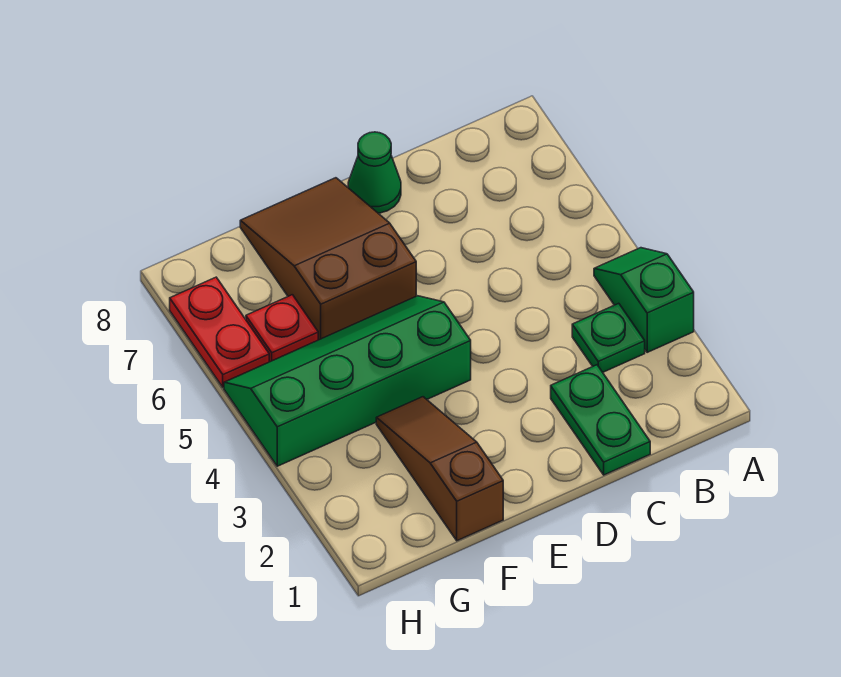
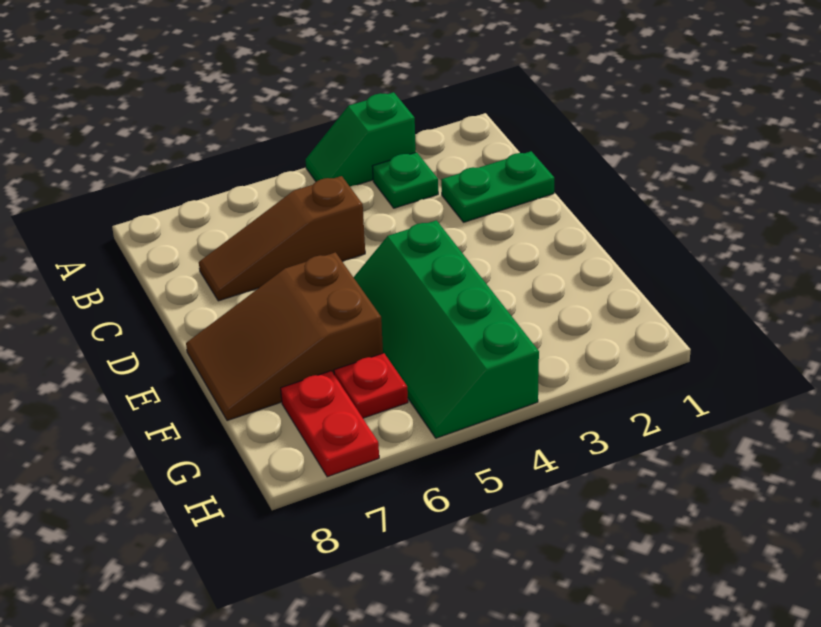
green 1x1 cone [348,132,401,213] -> none
brown 1x3 slope [376,397,503,541] -> brown 1x3 slope moved to [199,176,365,301]
red 1x2 plate [170,277,269,387] -> red 1x2 plate turned to [281,371,379,477]

